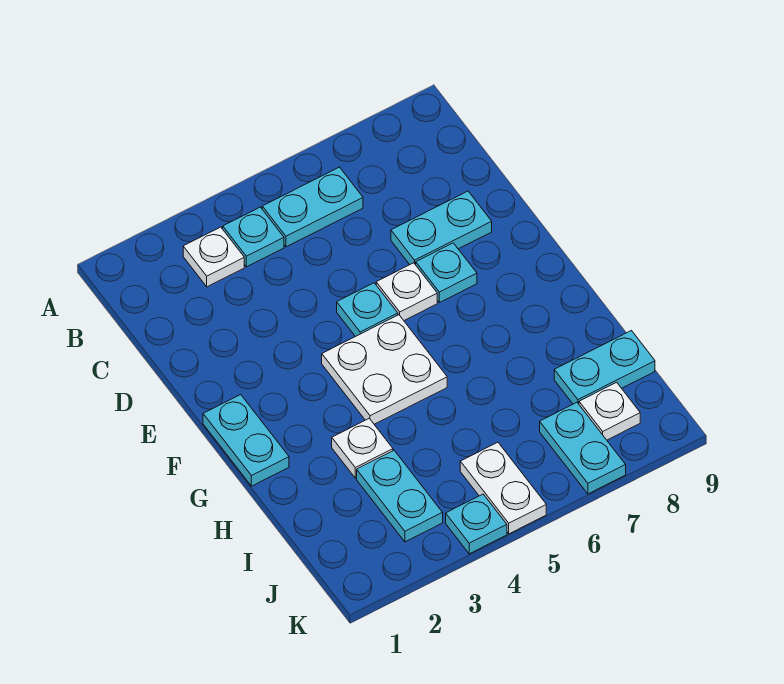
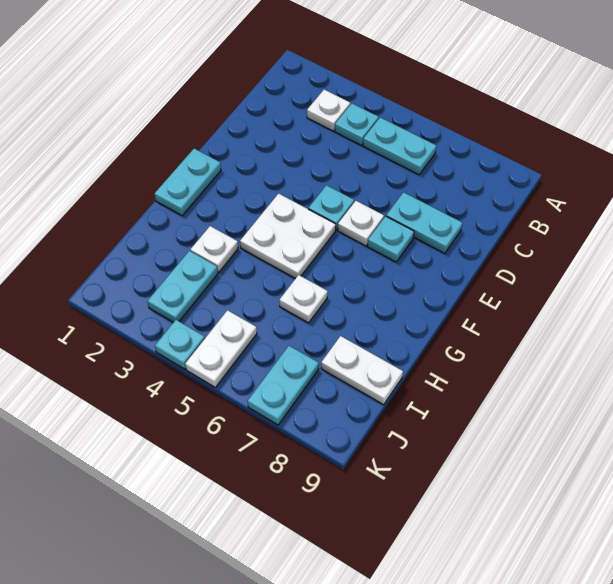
cyan 1x2 plate [554,331,655,404] -> white 1x2 plate [321,336,403,405]
white 1x1 plate [579,382,640,440] -> white 1x1 plate moved to [279,275,328,323]

